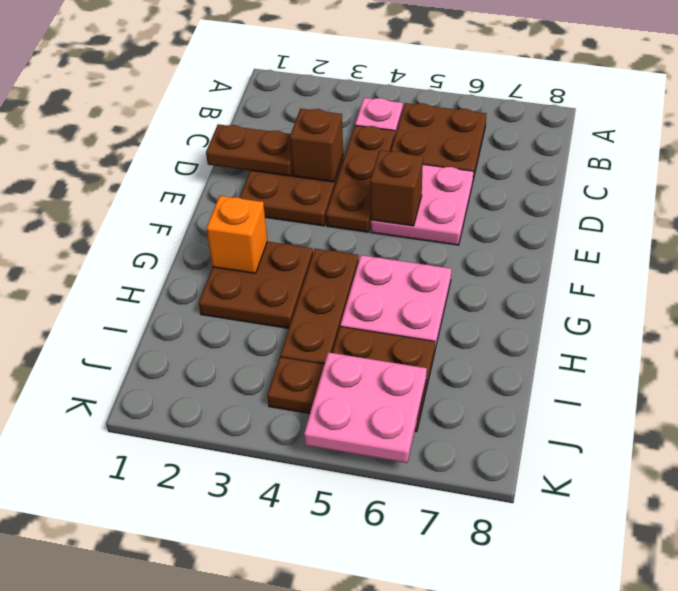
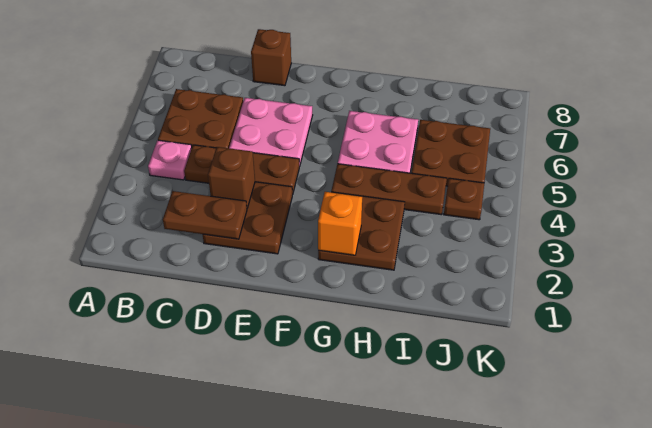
brown 1x2 plate [206,124,292,176] -> brown 1x2 plate turned to [163,191,247,239]
brown 1x1 brick [370,150,423,226] -> brown 1x1 brick moved to [251,29,291,86]
pink 2x2 plate [304,352,427,463] -> none

